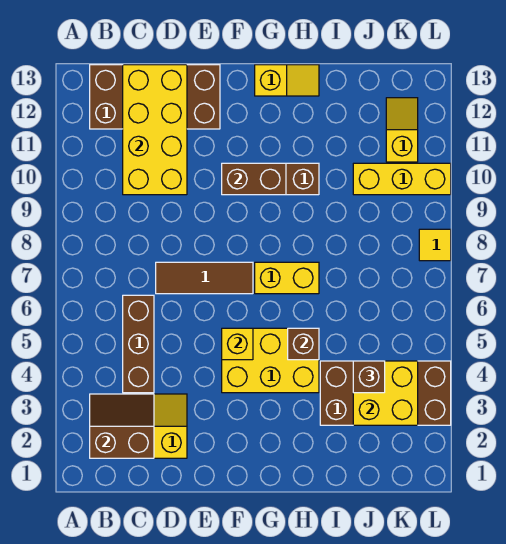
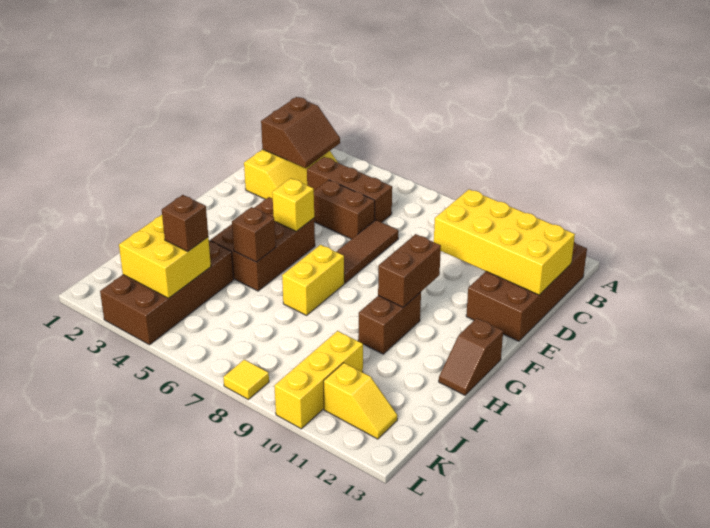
none -> brown 1x2 brick [314,180,375,239]
yellow 2x3 brick [222,328,319,393] -> brown 2x3 brick [210,197,315,291]
yellow 1x2 slope [255,65,319,96] -> brown 1x2 slope [439,318,503,395]

